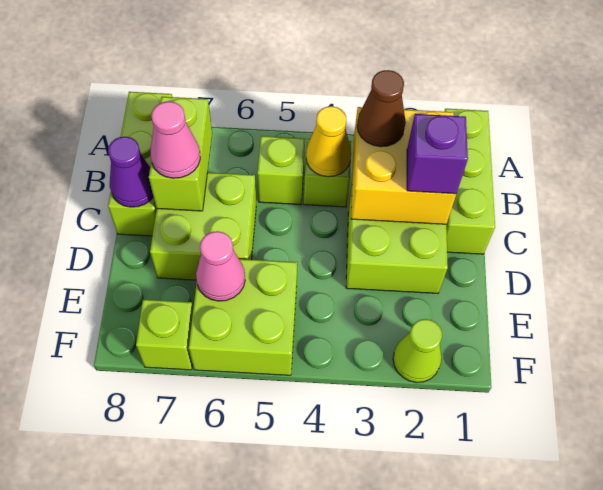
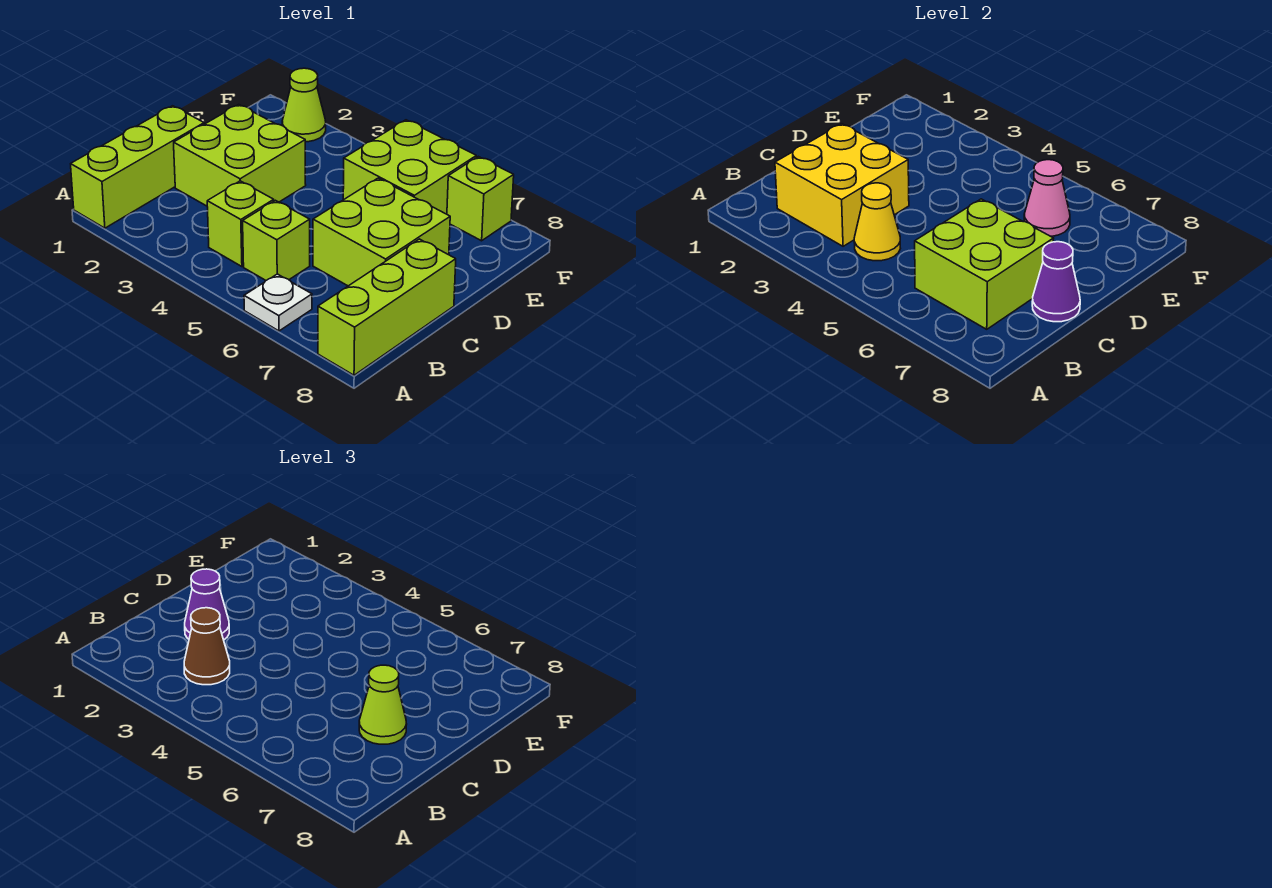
none -> white 1x1 plate [244,274,312,331]
lime 1x2 brick [149,97,212,211] -> lime 2x2 brick [915,199,1054,329]
purple 1x1 brick [407,114,468,194] -> purple 1x1 cone [185,569,229,640]
pink 1x1 cone [150,101,200,178] -> lime 1x1 cone [359,665,407,744]

